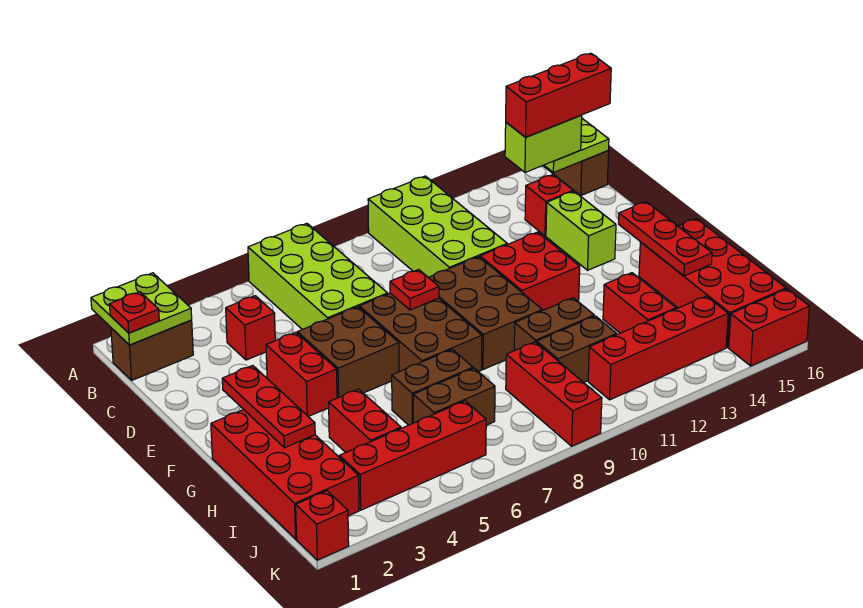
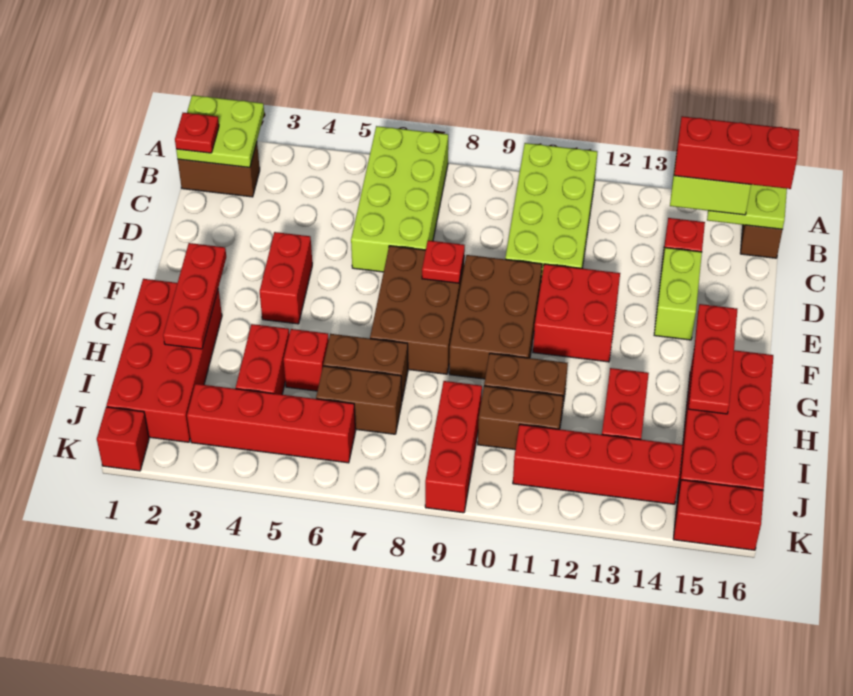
red 1x1 brick [226,296,275,360] -> red 1x1 brick moved to [284,329,329,391]
brown 2x2 brick [297,307,399,398] -> none

